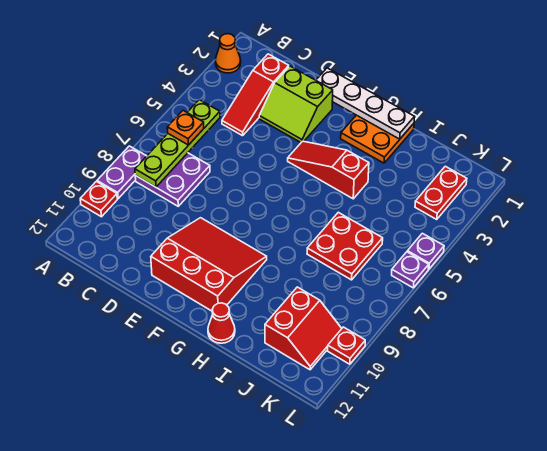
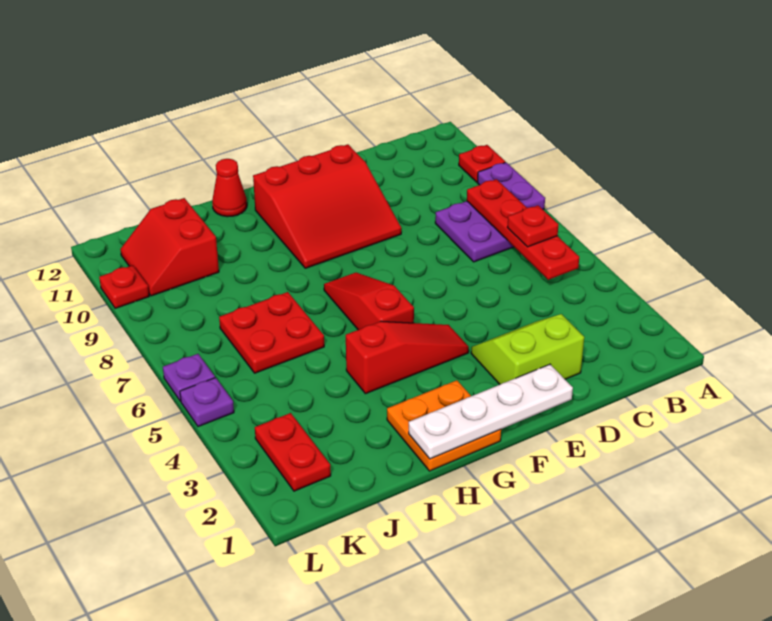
orange 1x1 cone [215,34,241,73] -> none
lime 1x4 plate [135,100,220,187] -> red 1x4 plate [467,179,579,280]
orange 1x1 plate [167,111,204,145] -> red 1x1 plate [507,205,559,247]
red 1x3 slope [222,54,289,136] -> red 1x3 slope moved to [324,273,414,330]

